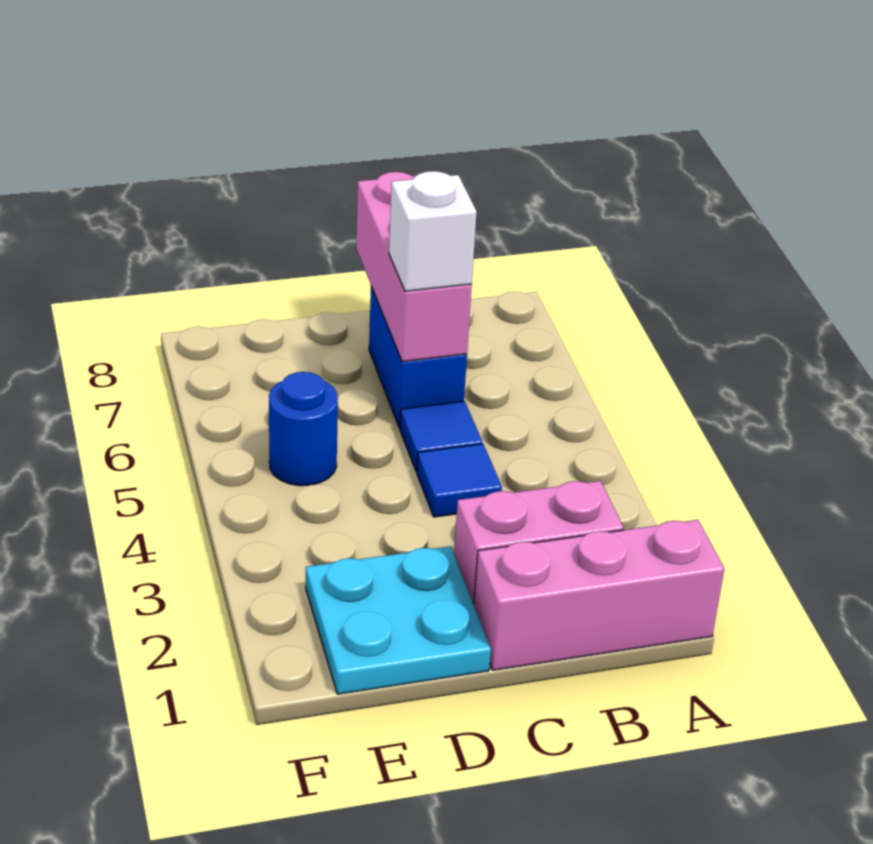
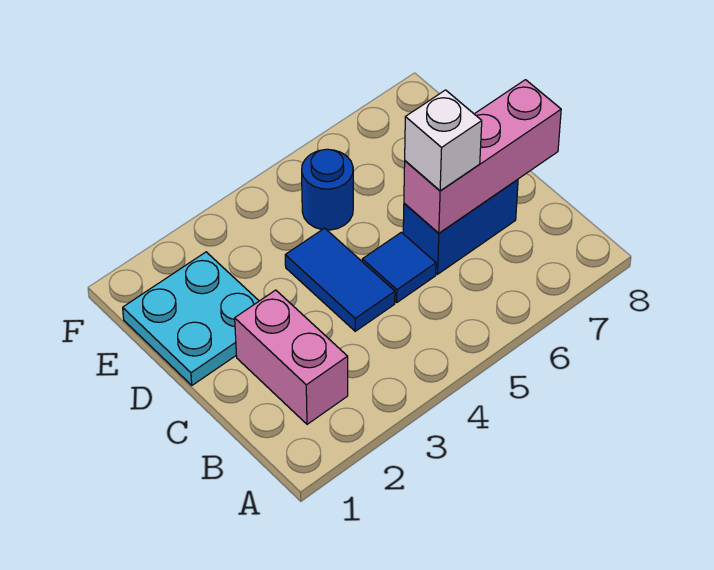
pink 1x3 brick [474,520,724,670] -> none
blue 1x1 tile [417,444,502,517] -> blue 1x2 tile [285,228,395,331]

